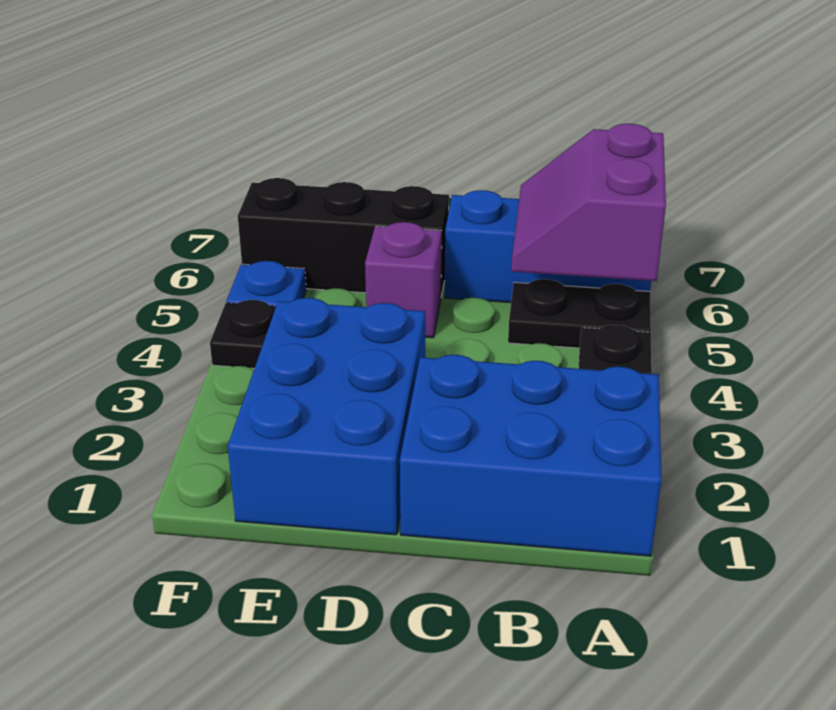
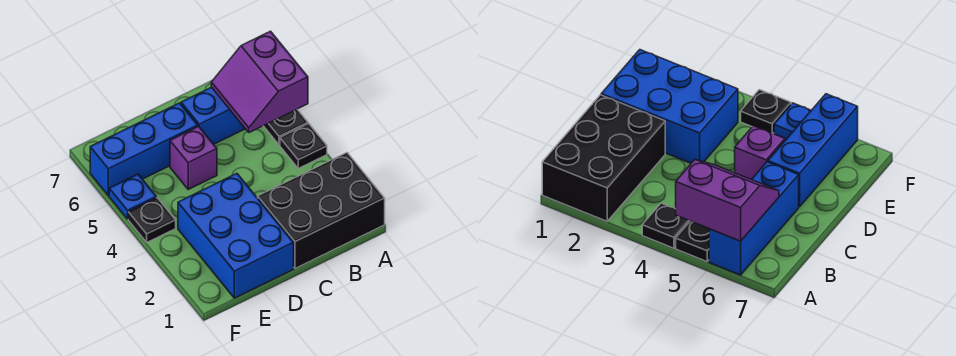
blue 2x3 brick [400,355,661,556] -> black 2x3 brick [258,153,385,269]
black 1x2 plate [508,279,651,348] -> black 1x1 plate [264,110,308,145]
black 1x3 brick [238,178,449,296] -> blue 1x3 brick [90,103,198,196]

